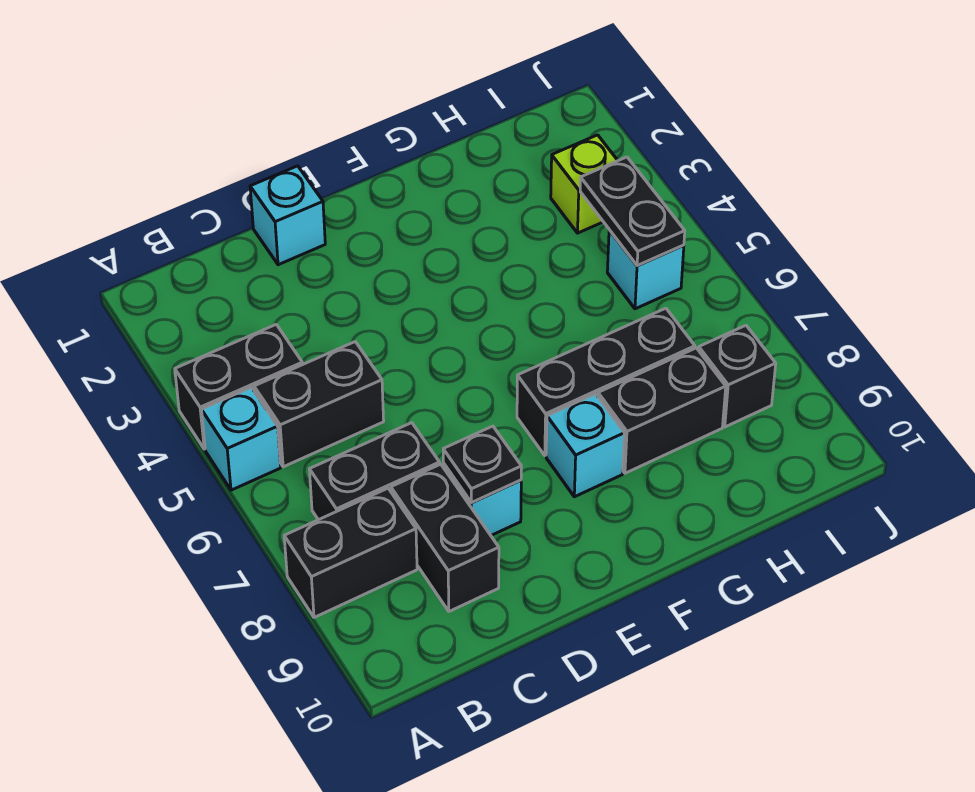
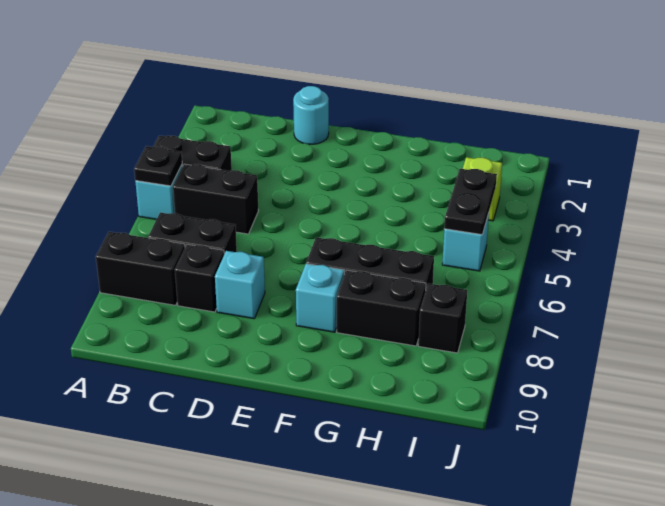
black 1x2 brick [391,464,499,611] -> black 1x1 brick [175,244,224,312]
cyan 1x1 brick [250,166,325,265] -> cyan 1x1 round brick [293,86,329,144]
black 1x1 plate [443,426,521,503] -> black 1x1 plate moved to [134,146,182,186]

